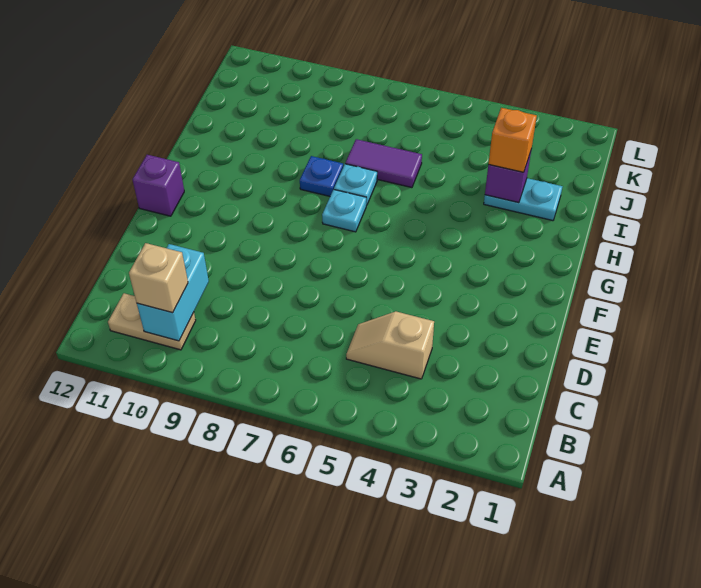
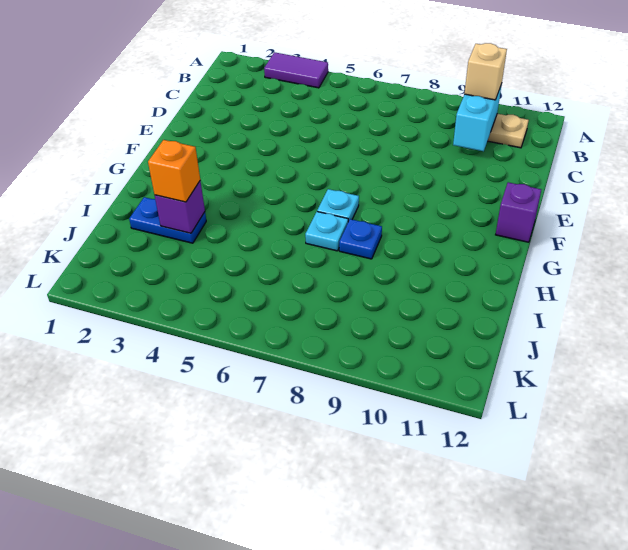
tan 1x2 slope [346,312,434,379] -> none
cyan 1x2 plate [484,178,563,221] -> blue 1x2 plate [129,197,206,243]
purple 1x2 tile [345,139,422,188] -> purple 1x2 tile moved to [264,52,328,88]

